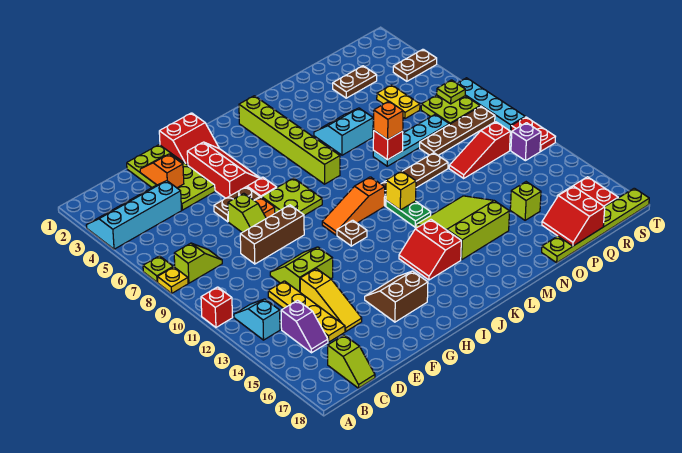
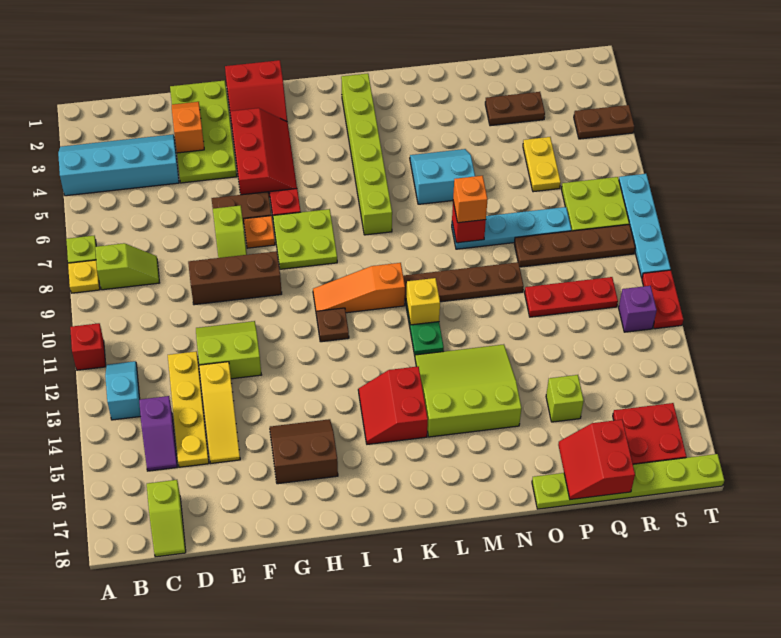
red 1x3 slope [449,122,510,178] -> red 1x3 plate [525,277,618,317]
lime 1x1 plate [437,80,465,104] -> none

